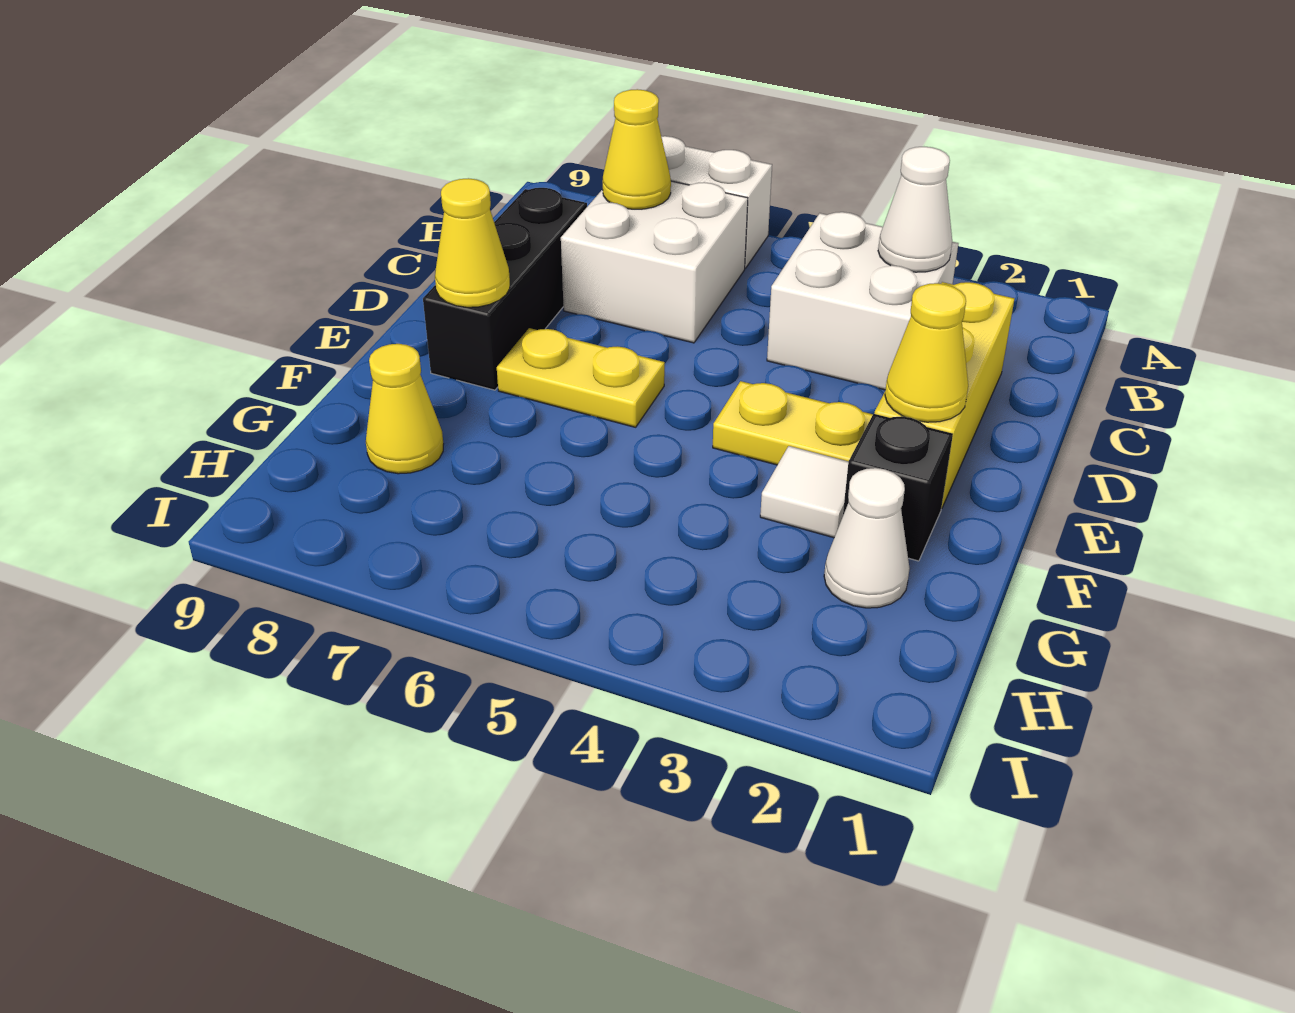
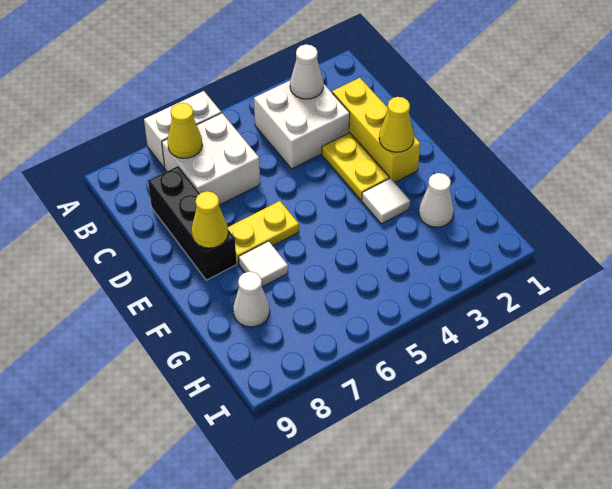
yellow 1x2 plate [713,381,873,465] -> yellow 1x2 plate turned to [322,133,389,200]
black 1x1 brick [843,414,953,561] -> none
none -> white 1x1 tile [239,241,288,287]
yellow 1x1 cone [366,344,443,474] -> white 1x1 cone [233,272,270,327]

